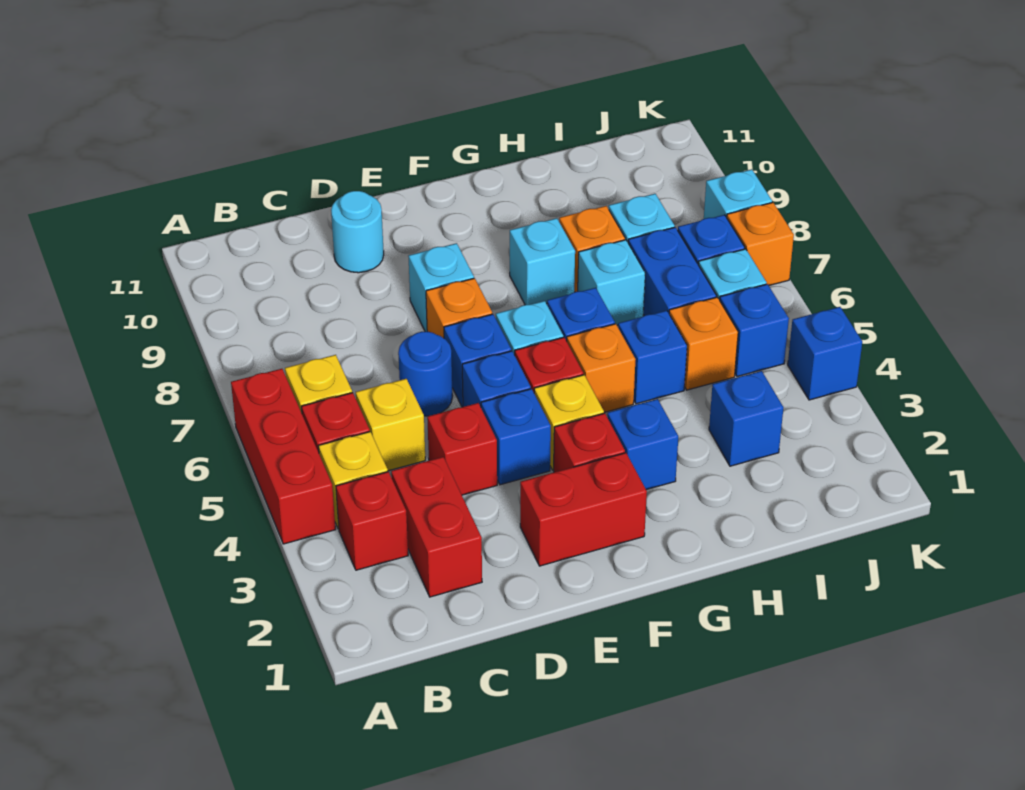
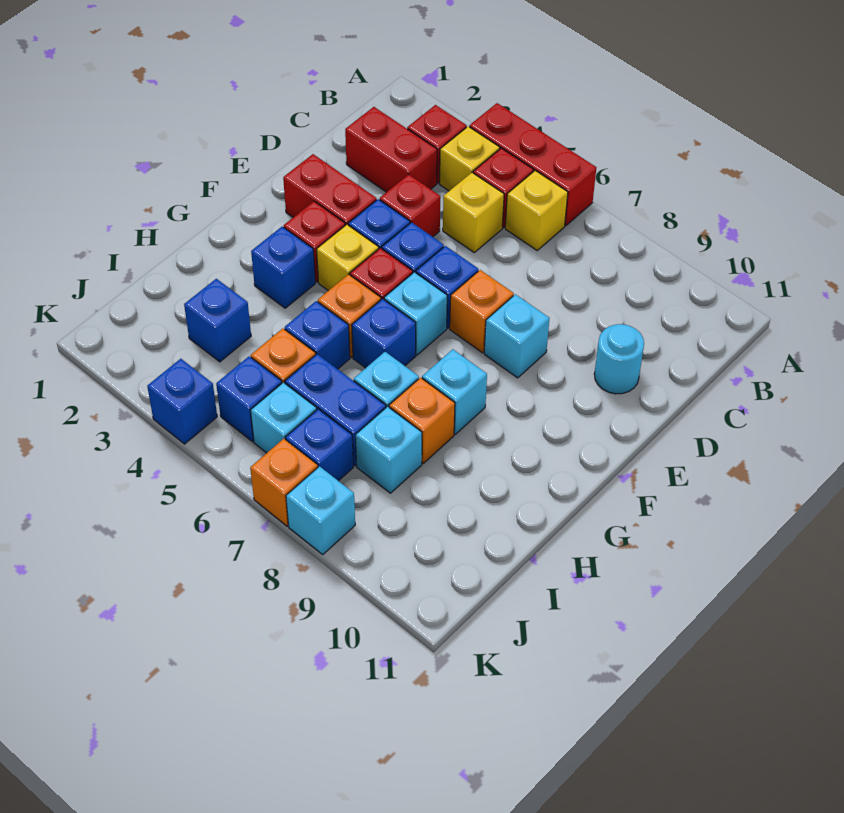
blue 1x1 round brick [398,332,453,416] -> none
red 1x2 brick [520,453,647,566] -> red 1x2 brick turned to [283,154,377,225]

